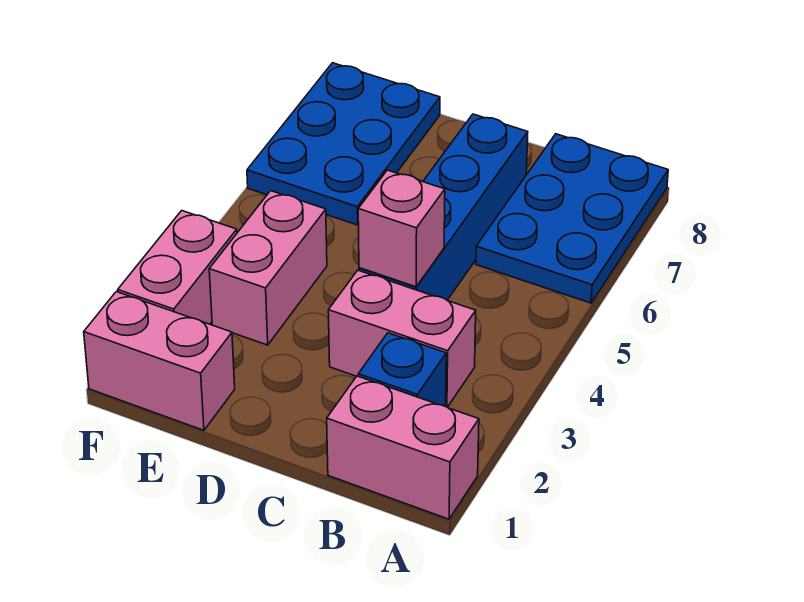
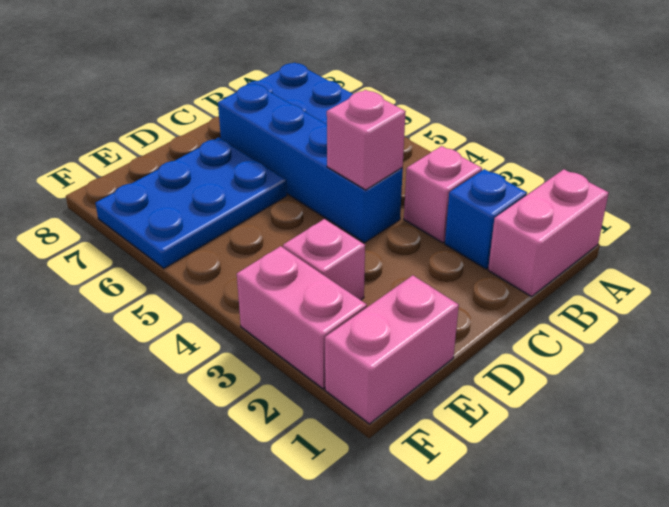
pink 1x2 brick [328,270,476,407] -> pink 1x1 brick [404,146,482,243]
pink 1x2 brick [209,191,327,345] -> pink 1x1 brick [283,219,365,300]
blue 2x3 plate [247,63,440,225] -> blue 2x3 plate turned to [95,137,287,268]

